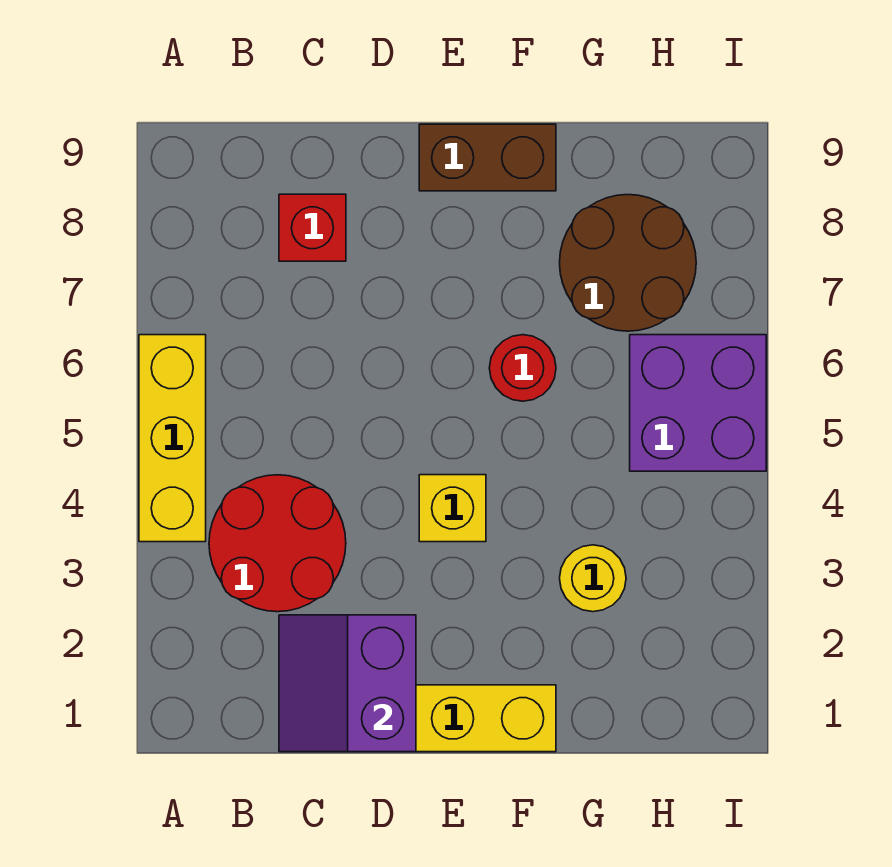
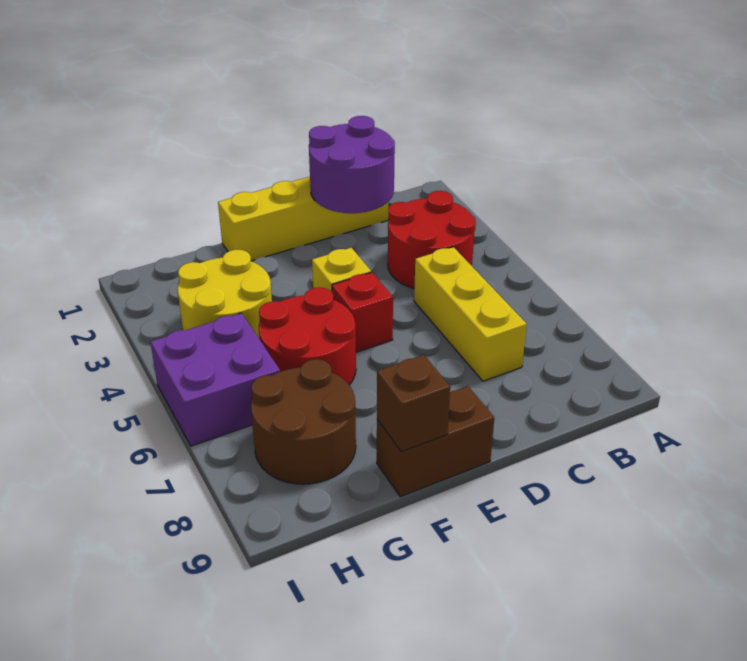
yellow 1x3 brick [139,335,206,542] -> yellow 1x3 brick moved to [414,247,527,381]
purple 2x2 slope [279,615,416,752] -> purple 2x2 round brick [309,116,395,213]
red 1x1 brick [279,194,346,261] -> red 1x1 brick moved to [332,272,393,352]
red 1x1 round brick [489,335,556,401] -> red 2x2 round brick [259,287,356,385]
none -> brown 1x1 brick [377,355,450,452]
yellow 1x1 round brick [560,545,626,612] -> yellow 2x2 round brick [177,250,272,338]

